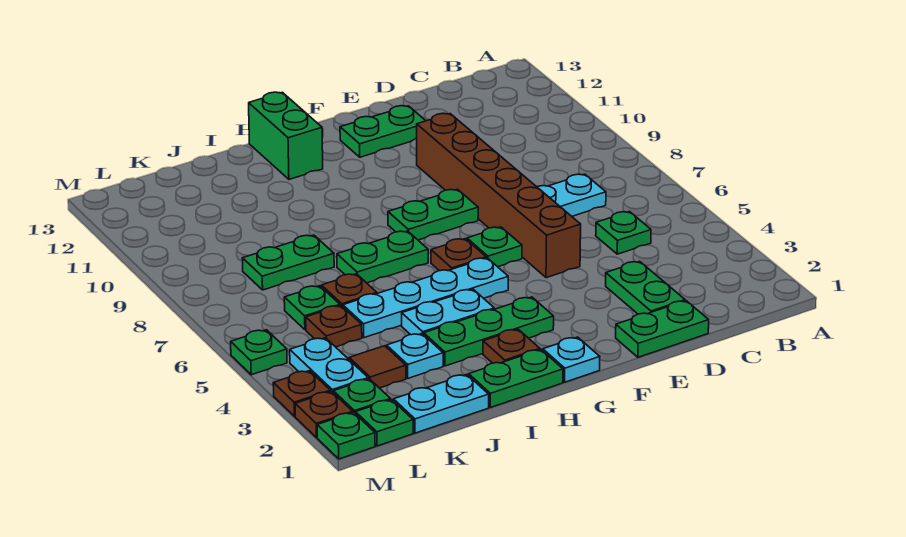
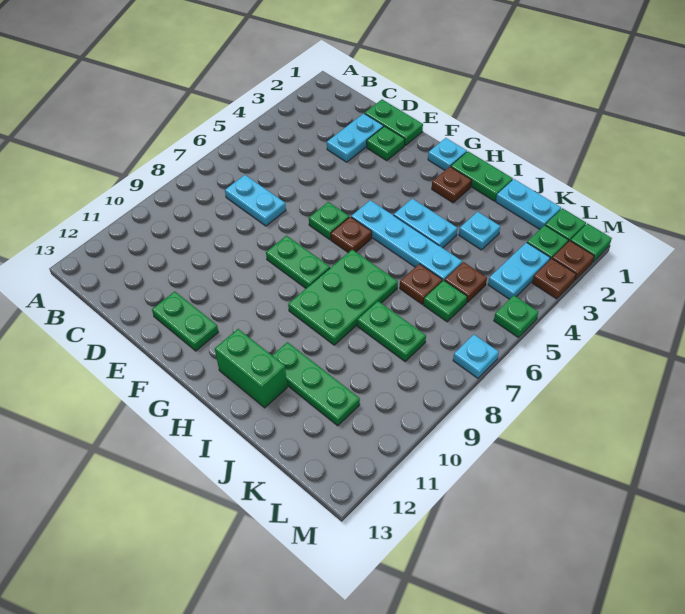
green 1x1 plate [596,212,651,254] -> green 1x1 plate moved to [367,126,405,160]
green 1x2 plate [606,261,685,314] -> cyan 1x2 plate [327,113,383,162]
brown 1x6 brick [417,113,581,278] -> none
green 1x3 plate [424,297,554,366] -> green 1x3 plate moved to [272,342,360,426]
green 1x2 plate [337,231,428,283] -> green 2x3 plate [288,250,398,345]
green 1x2 brick [249,92,323,179] -> green 1x2 brick turned to [215,329,287,408]
brown 1x1 tile [349,346,406,388] -> none
none -> cyan 1x1 plate [453,335,499,378]

